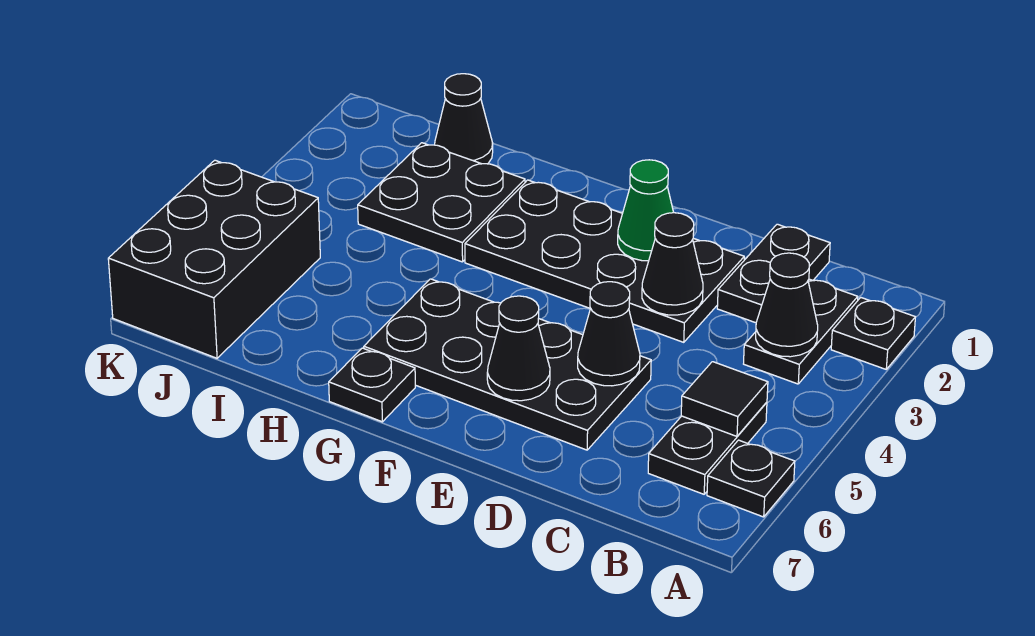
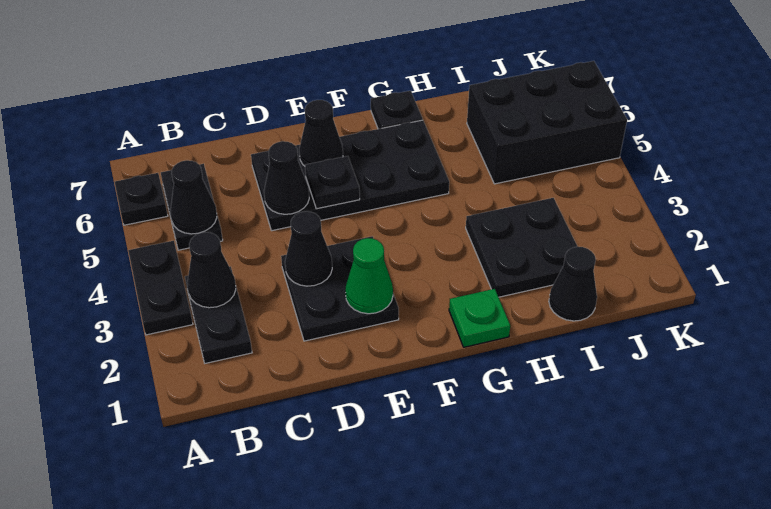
black 1x1 plate [831,297,915,369] -> black 1x1 plate moved to [305,156,360,209]
black 1x1 tile [681,362,768,436] -> black 1x1 cone [171,160,217,234]
black 1x2 plate [717,224,830,323] -> black 1x2 plate moved to [128,241,193,335]
black 2x4 plate [465,180,744,342] -> black 2x2 plate [281,236,399,341]
none -> green 1x1 plate [449,289,510,347]
black 2x3 brick [108,160,320,358] -> black 2x3 brick turned to [467,61,627,184]

